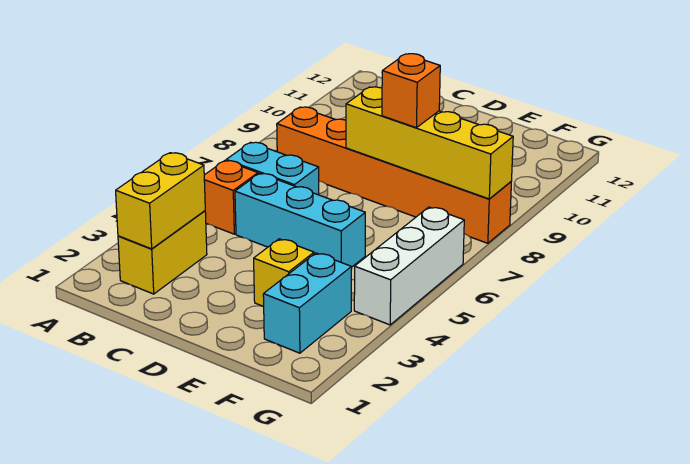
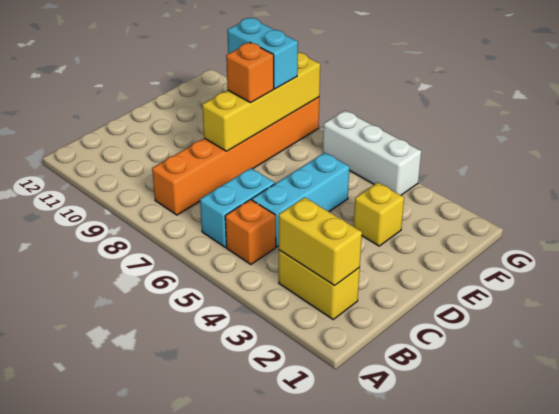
cyan 1x2 brick [263,253,352,353] -> cyan 1x2 brick moved to [227,18,298,89]

